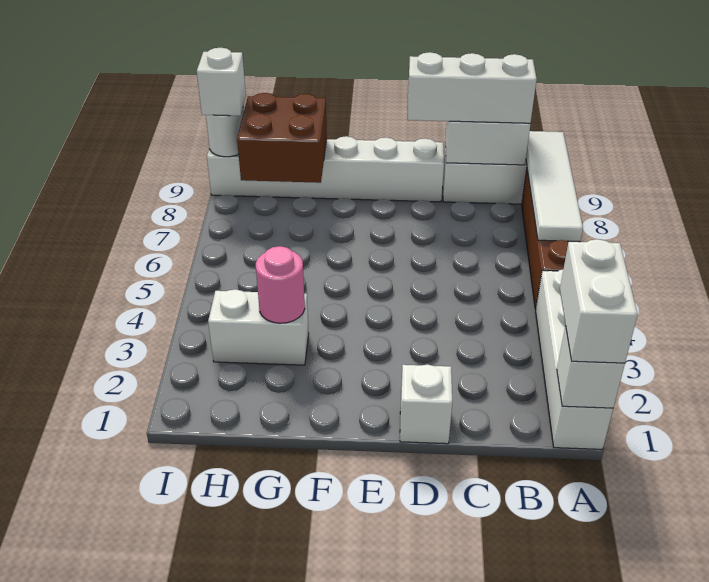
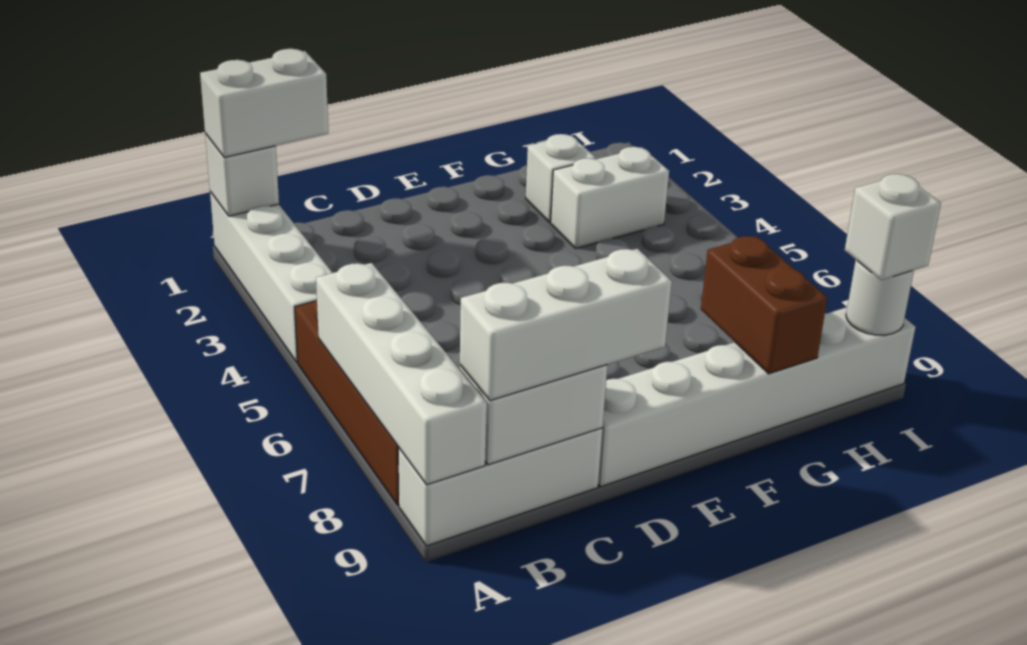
white 1x2 brick [560,239,638,363] -> white 1x2 brick turned to [200,49,328,157]
white 1x4 tile [526,131,583,242] -> white 1x4 brick [316,263,487,485]
white 1x1 brick [400,364,452,444] -> white 1x1 brick moved to [526,134,596,222]
pink 1x1 round brick [256,246,305,323] -> none
brown 2x2 brick [237,93,327,183] -> brown 1x2 brick [701,236,827,374]

